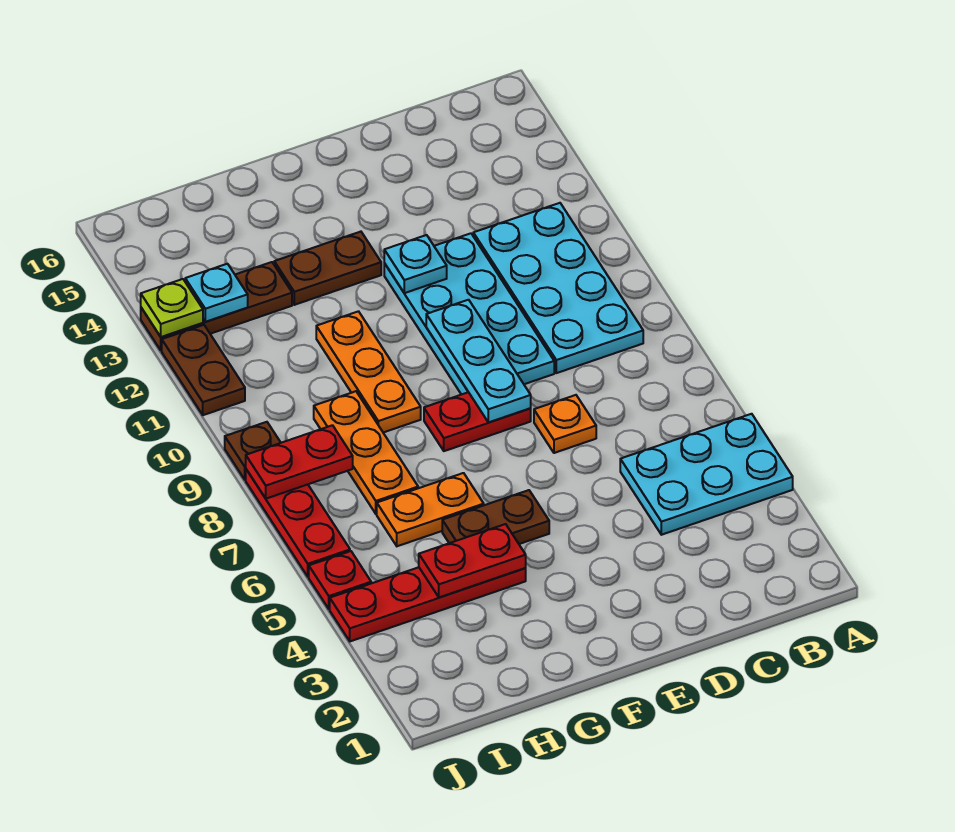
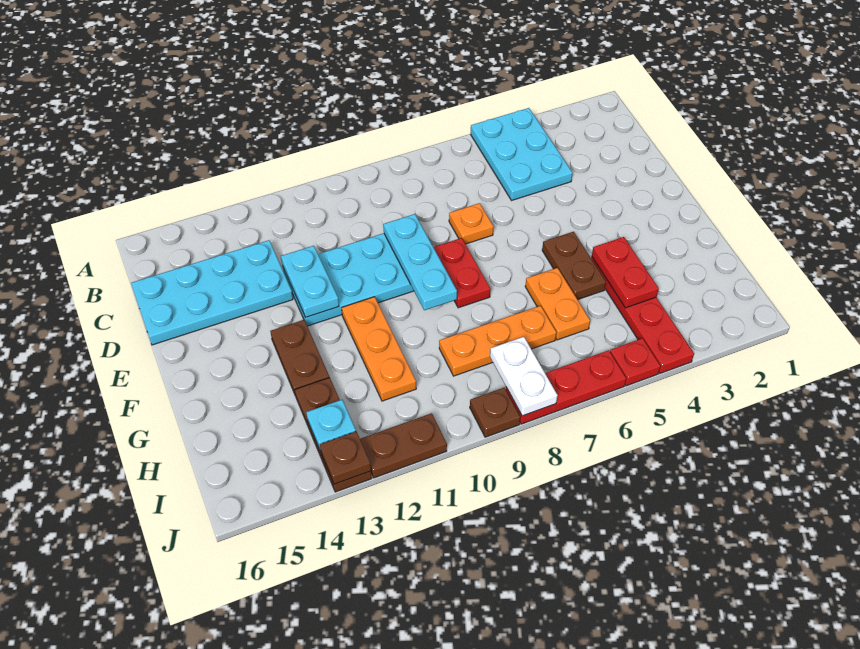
cyan 2x4 plate [473,203,643,373] -> cyan 2x4 plate moved to [131,240,293,345]
cyan 1x3 plate [426,300,531,422] -> cyan 1x3 plate turned to [384,214,457,310]
cyan 1x1 plate [384,235,447,293] -> cyan 1x2 plate [281,246,339,317]
orange 1x3 plate [316,311,421,433] -> orange 1x3 plate turned to [342,297,416,401]
red 1x2 plate [246,425,353,499] -> white 1x2 plate [490,337,558,416]
lime 1x1 plate [141,279,203,337] -> brown 1x1 plate [320,432,371,484]

